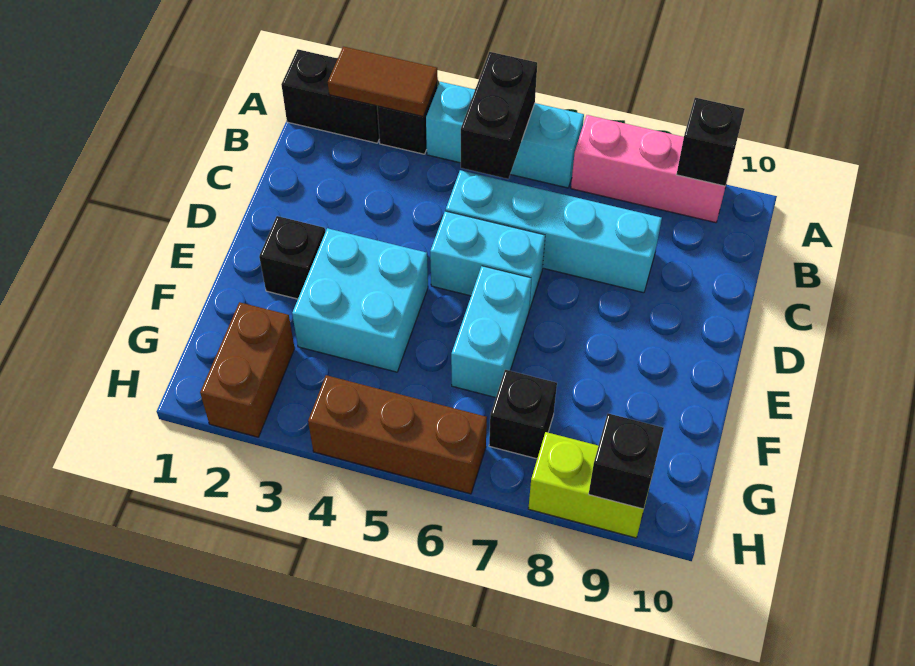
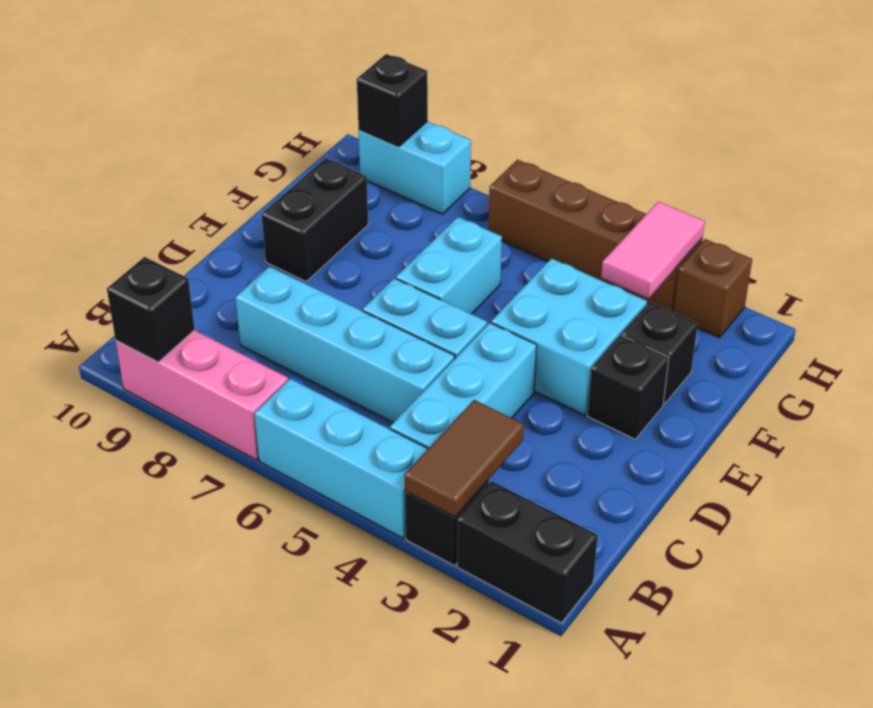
brown 1x2 tile [328,46,438,116] -> brown 1x2 tile turned to [405,400,524,517]
black 1x2 brick [461,52,537,179] -> black 1x2 brick moved to [262,158,368,281]
none -> cyan 1x3 brick [390,323,537,449]
brown 1x2 brick [200,302,295,437] -> brown 1x1 brick [674,239,752,338]
none -> pink 1x2 tile [601,202,705,299]
black 1x1 brick [489,370,557,459] -> black 1x1 brick moved to [621,302,698,404]
brown 1x3 brick [308,375,487,494] -> brown 1x4 brick [488,160,703,312]
lime 1x2 brick [528,432,652,538] -> cyan 1x2 brick [359,122,471,214]

